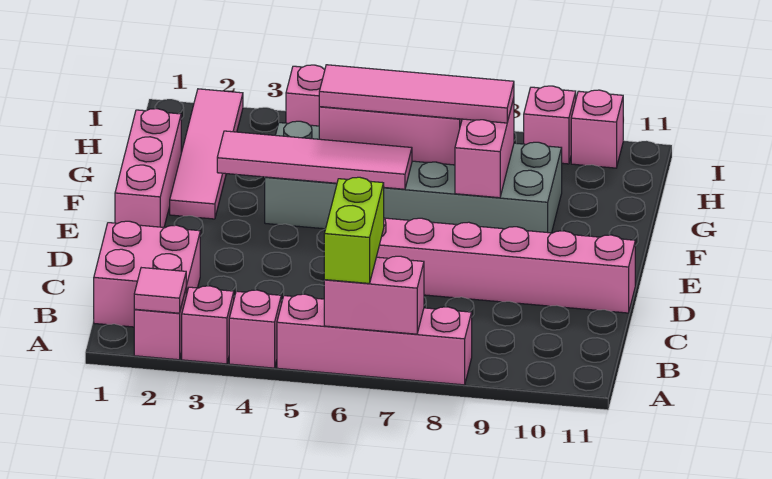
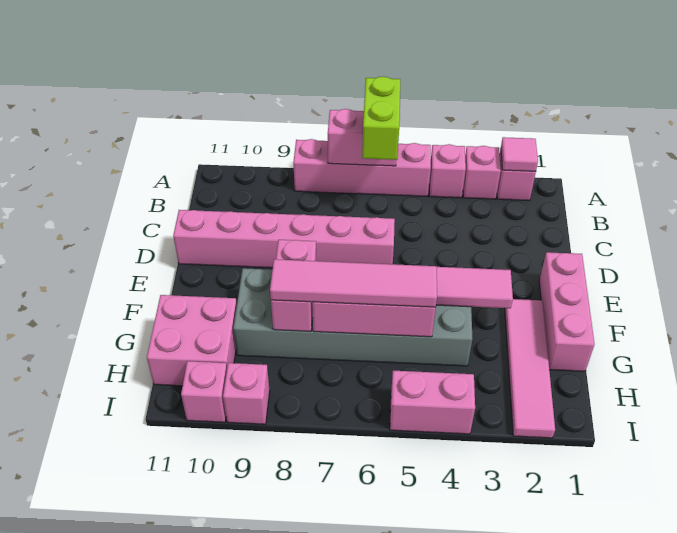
pink 2x2 brick [94,221,200,327] -> pink 2x2 brick moved to [147,295,237,386]

